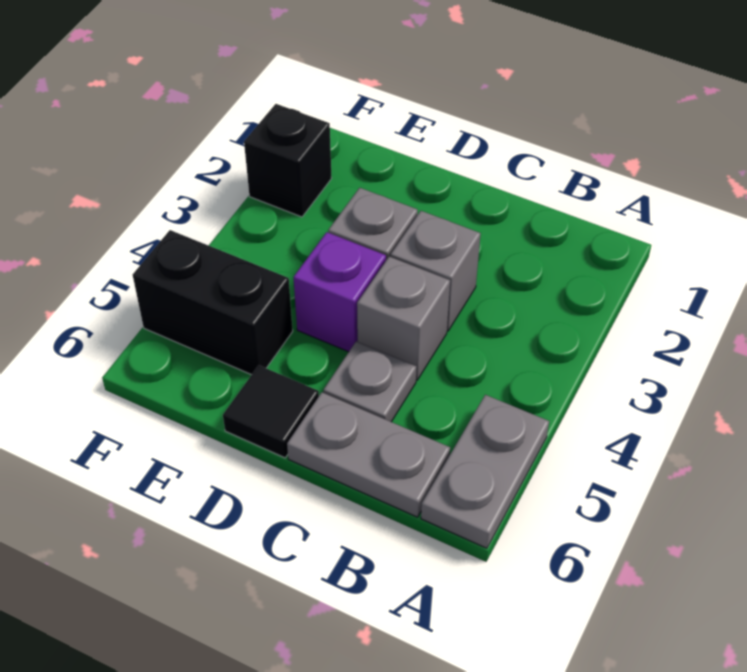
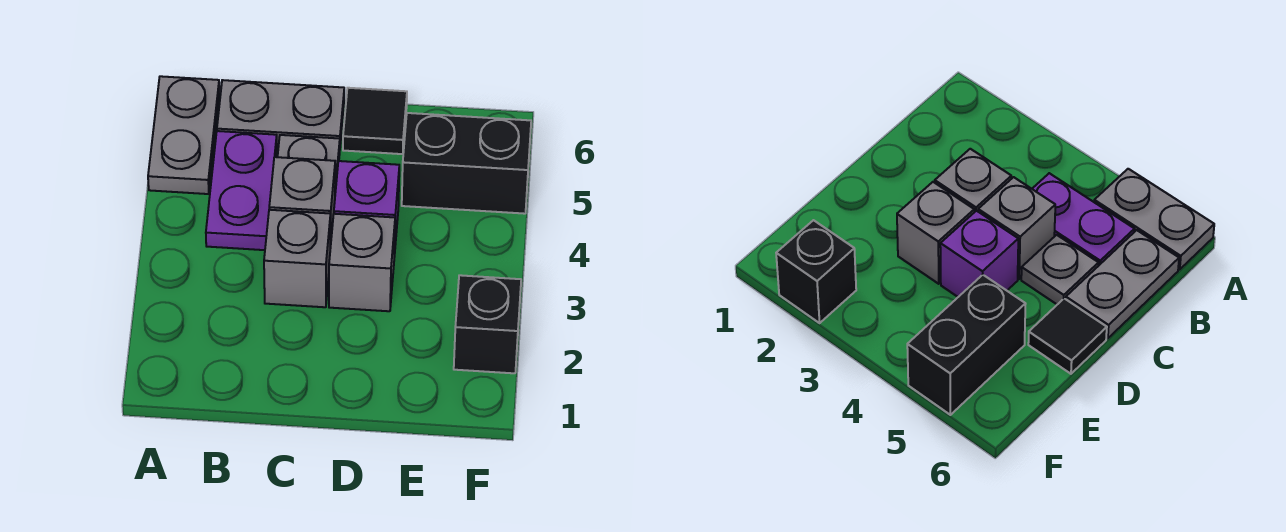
none -> purple 1x2 plate [206,131,277,250]

